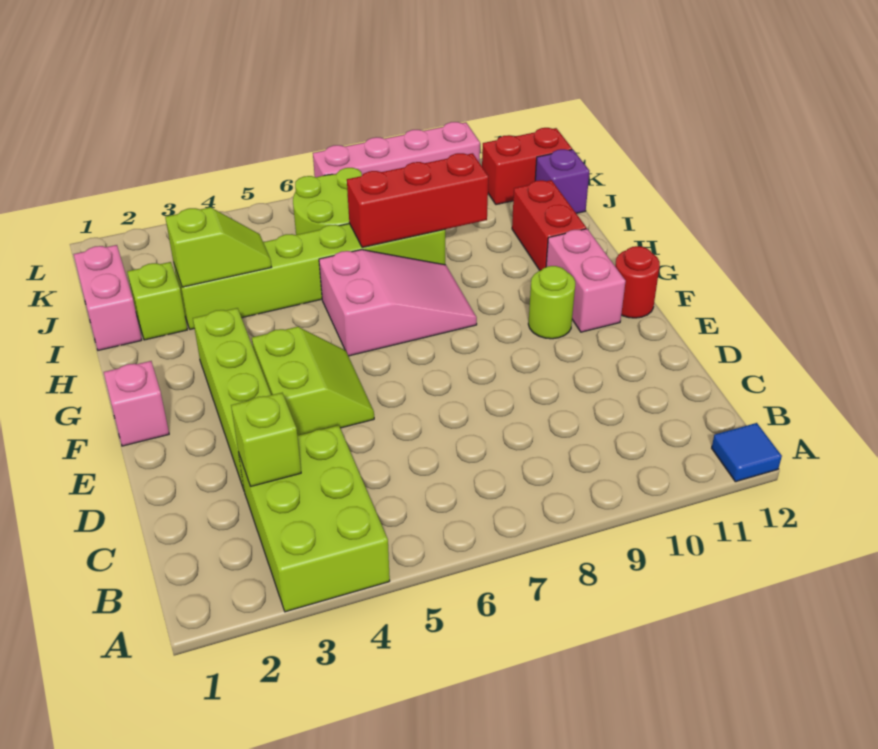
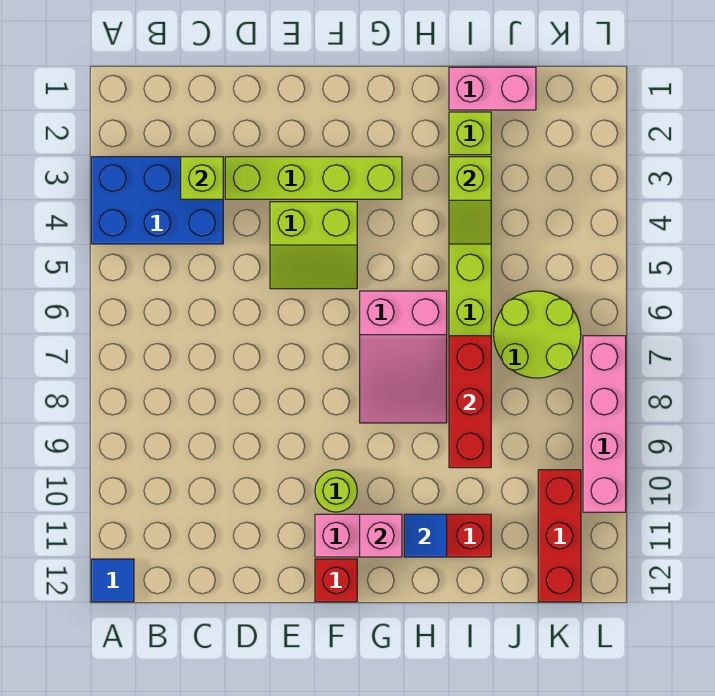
lime 2x3 brick [238,425,390,612] -> blue 2x3 brick [91,157,223,244]
pink 1x1 brick [104,361,169,446] -> pink 1x1 brick moved to [360,514,402,557]
red 1x1 round brick [615,246,660,318] -> red 1x1 brick [315,559,357,602]
none -> blue 1x1 tile [404,514,447,557]
purple 1x1 brick [535,149,589,214] -> none
red 1x2 brick [482,128,572,205] -> red 1x3 brick [538,470,581,602]

